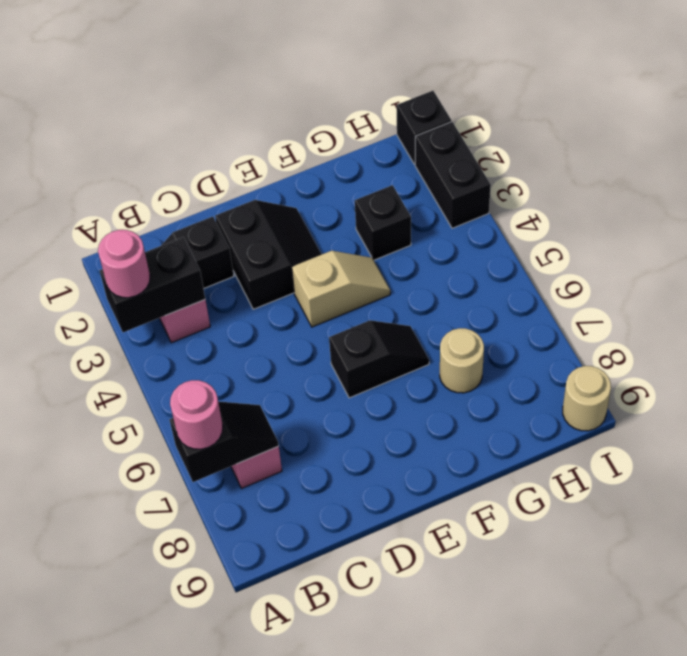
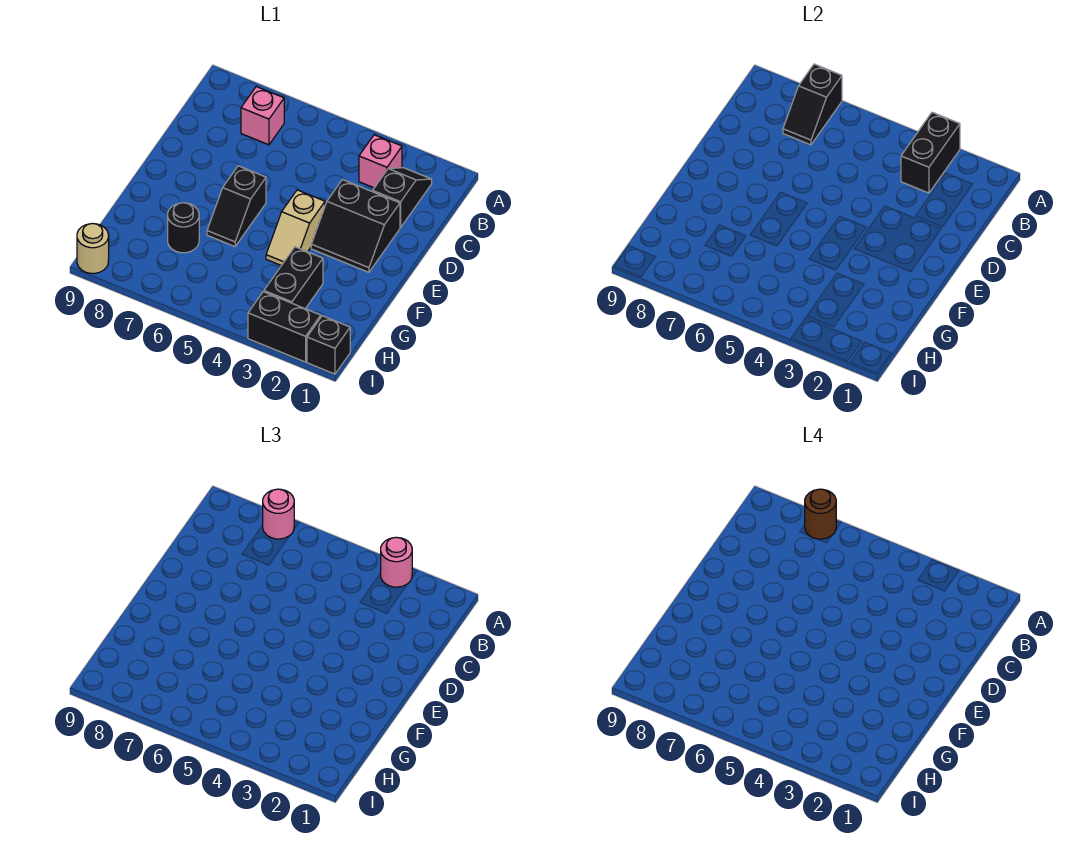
none -> brown 1x1 round brick [805,489,836,539]
black 1x1 brick [355,185,411,260] -> black 1x2 brick [264,247,323,309]
tan 1x1 round brick [440,328,484,393] -> black 1x1 round brick [168,203,199,253]

